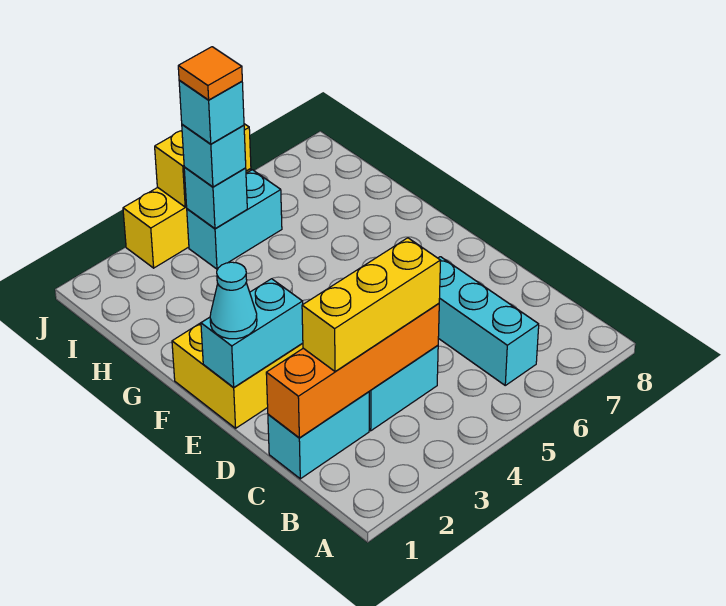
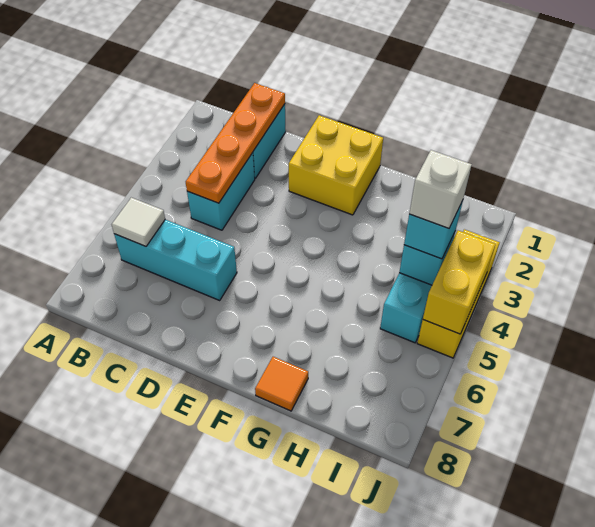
none -> white 1x1 tile [112,198,165,246]
orange 1x4 brick [266,303,439,438] -> orange 1x4 plate [186,83,285,203]
yellow 1x3 brick [302,238,440,371] -> none
cyan 1x2 brick [201,279,303,388] -> none
cyan 1x1 cone [210,262,257,339] -> none
cyan 1x1 brick [179,80,244,144] -> white 1x1 brick [409,150,472,228]
orange 1x1 tile [178,47,242,100] -> orange 1x1 tile moved to [255,357,308,411]

